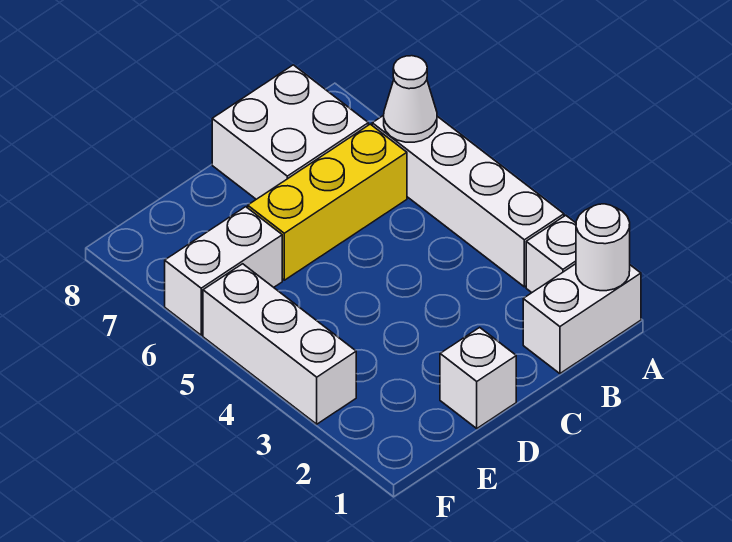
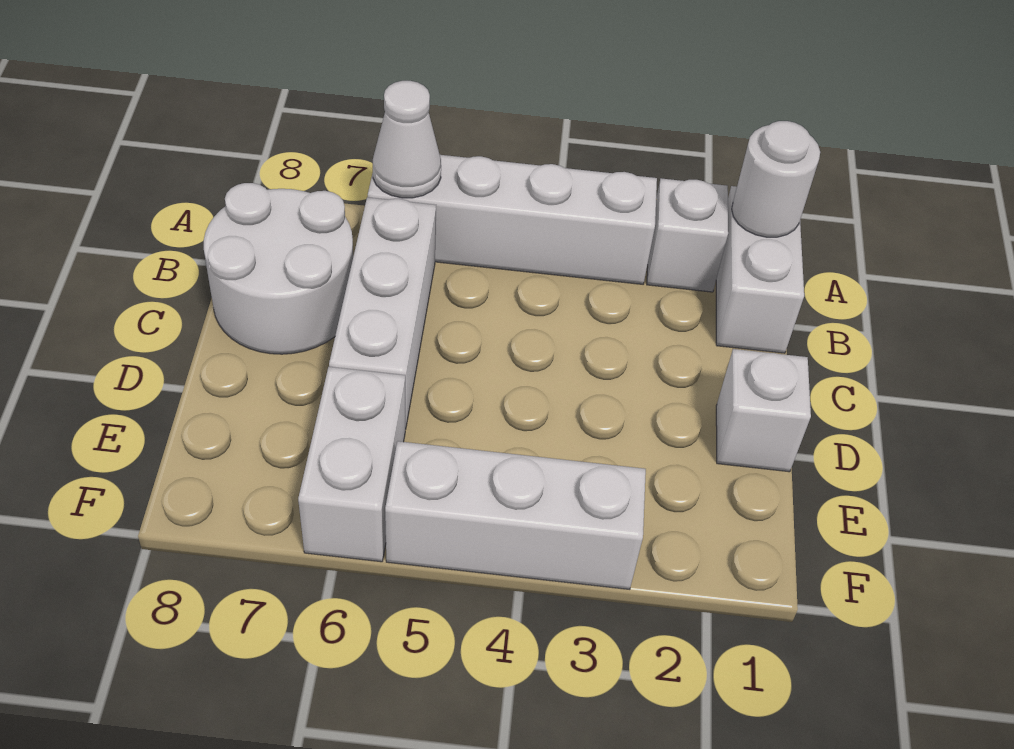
yellow 1x3 brick [248,124,407,280] -> white 1x3 brick [329,197,436,429]
white 2x2 brick [212,65,368,199] -> white 2x2 round brick [204,183,353,354]

